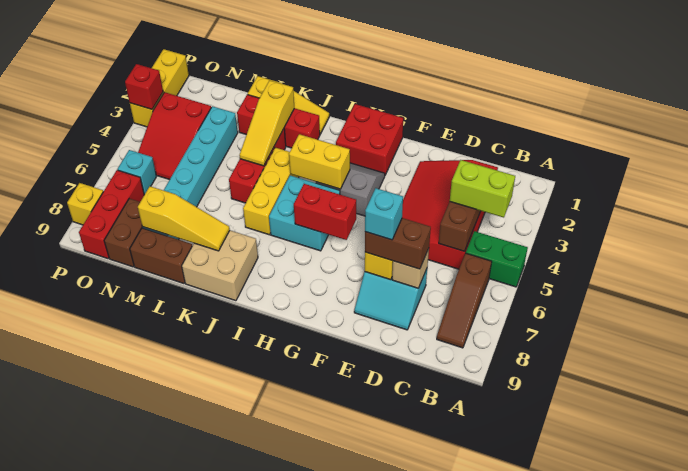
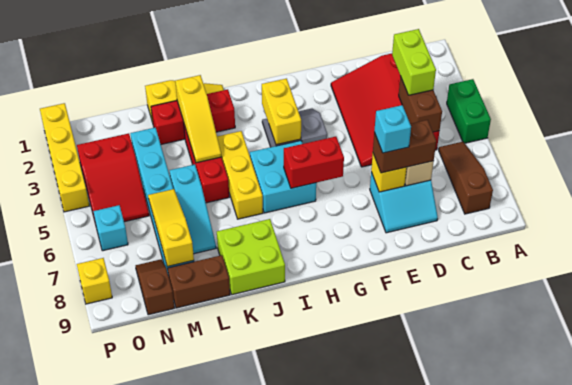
green 1x2 brick [466,231,528,287] -> green 1x2 brick turned to [447,79,491,143]
lime 1x2 brick [450,160,515,218] -> lime 1x2 brick turned to [392,29,436,95]
brown 1x3 slope [437,253,492,348] -> brown 1x3 slope turned to [439,142,493,214]
red 2x2 brick [336,104,403,175] -> none
yellow 1x2 brick [289,134,350,189] -> yellow 1x2 brick turned to [262,79,301,145]
tan 2x2 brick [182,231,258,301] -> lime 2x2 brick [217,219,285,295]
yellow 1x3 slope [138,186,230,251] -> yellow 1x3 slope turned to [148,189,194,267]
none -> cyan 1x3 slope [169,164,216,254]
brown 1x2 brick [104,199,143,267] -> brown 1x2 slope [136,259,174,315]
red 1x3 brick [79,170,144,259] -> none
yellow 1x3 brick [130,49,189,127] -> yellow 1x4 brick [40,103,89,212]
red 1x1 brick [125,64,163,109] -> none

